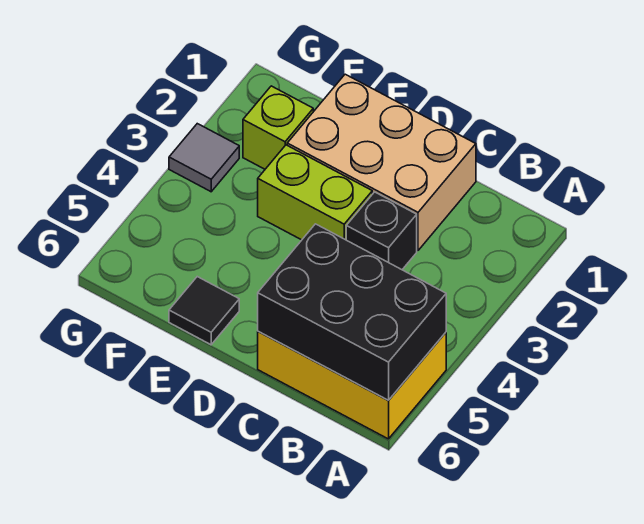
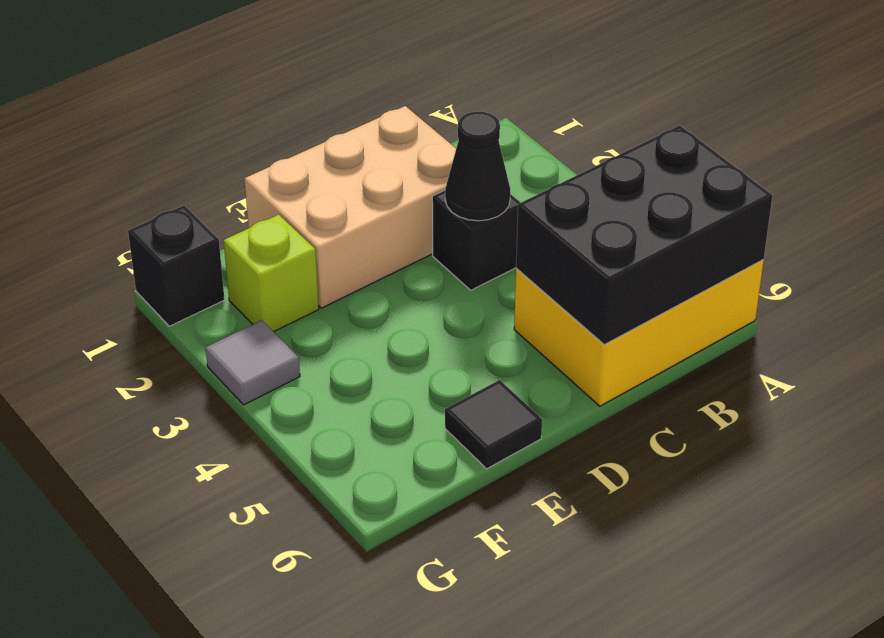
none -> black 1x1 cone [445,111,510,221]
lime 1x2 brick [258,145,372,240] -> none
none -> black 1x1 brick [128,206,225,326]

